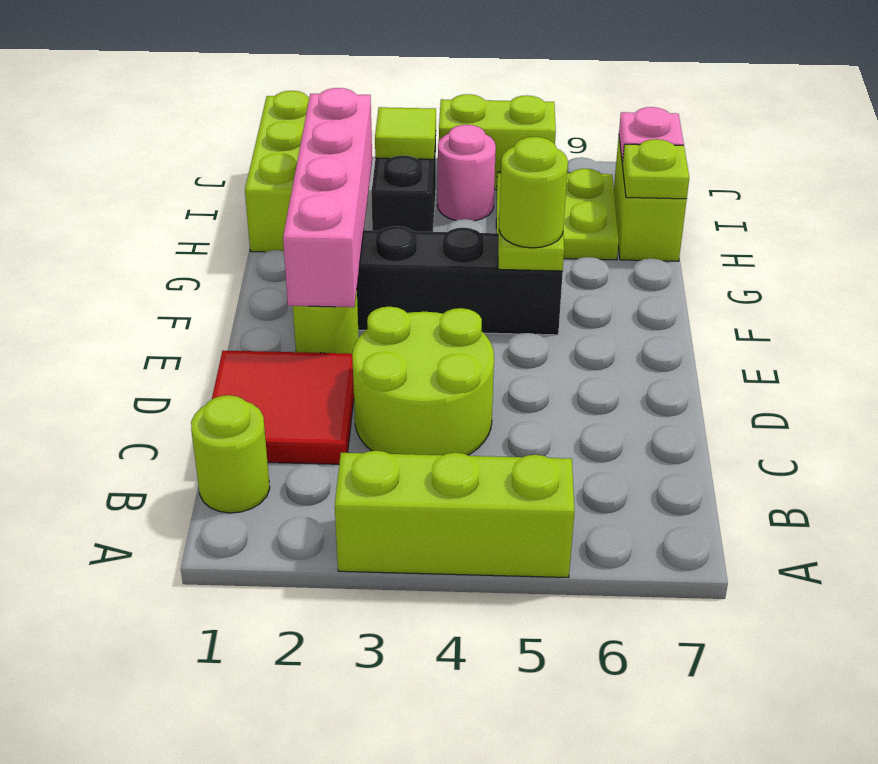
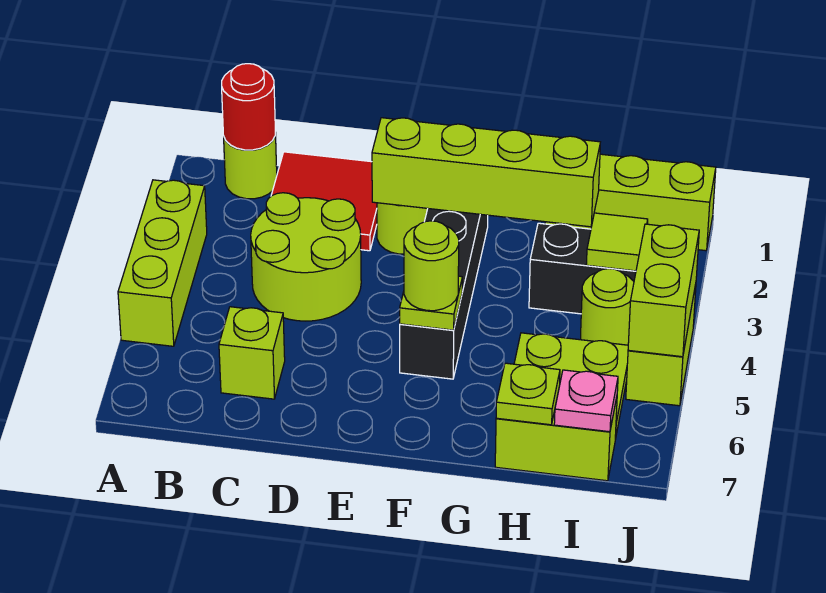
none -> red 1x1 round brick [222,64,275,150]
none -> lime 1x1 brick [219,307,285,399]
pink 1x4 brick [283,88,372,307] -> lime 1x4 brick [372,118,600,227]
pink 1x1 round brick [438,125,496,221] -> lime 1x1 round brick [581,269,634,345]
none -> lime 1x2 brick [628,224,699,357]

